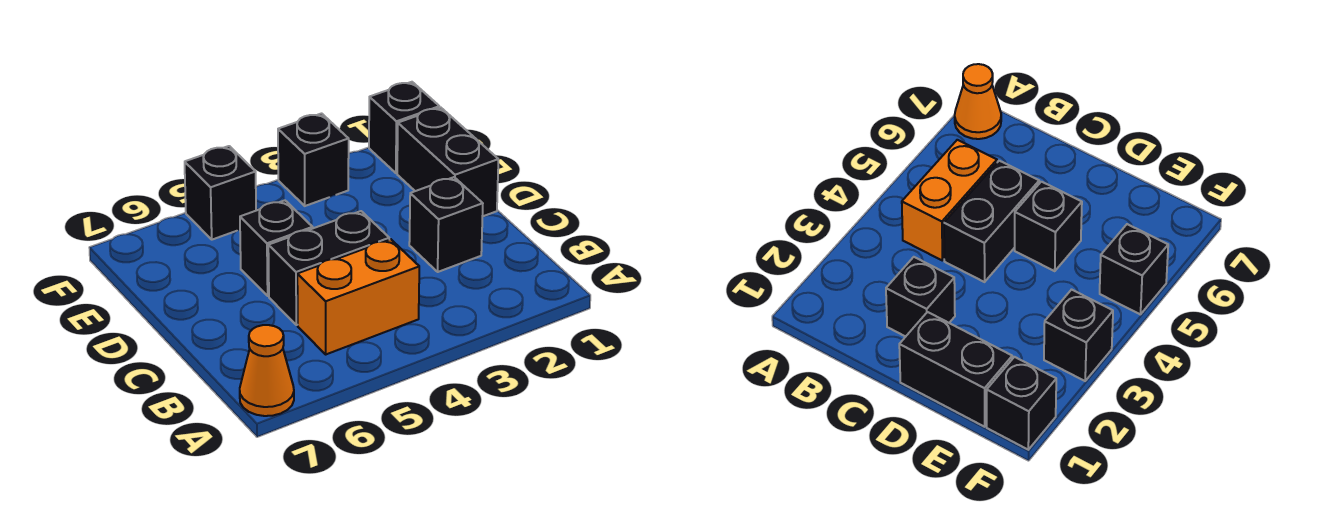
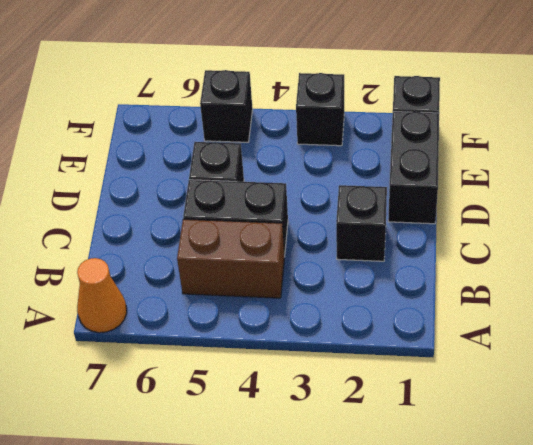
orange 1x2 brick [297,239,419,354] -> brown 1x2 brick [177,219,284,298]

